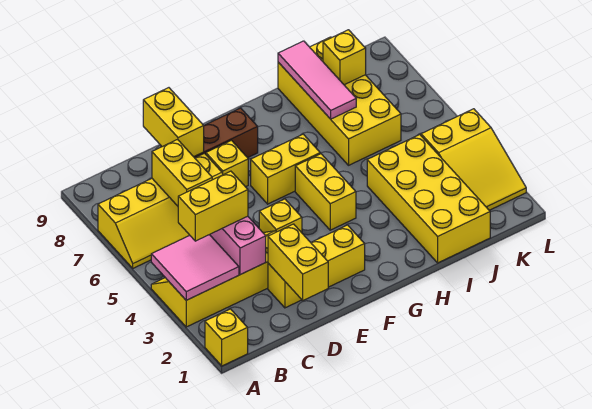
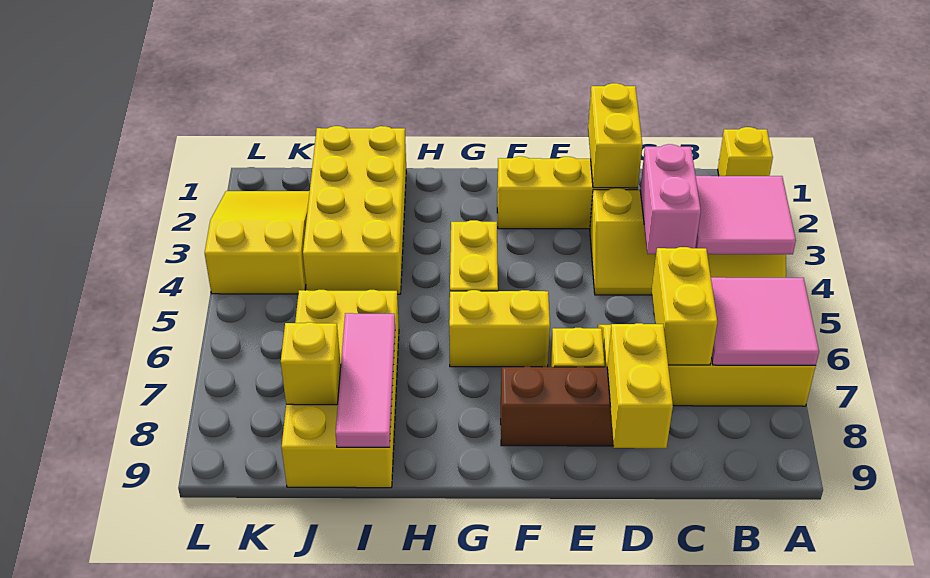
none -> pink 2x2 tile [711,277,819,365]
yellow 1x2 brick [178,171,248,241] -> none
yellow 1x1 brick [259,199,302,233] -> none

